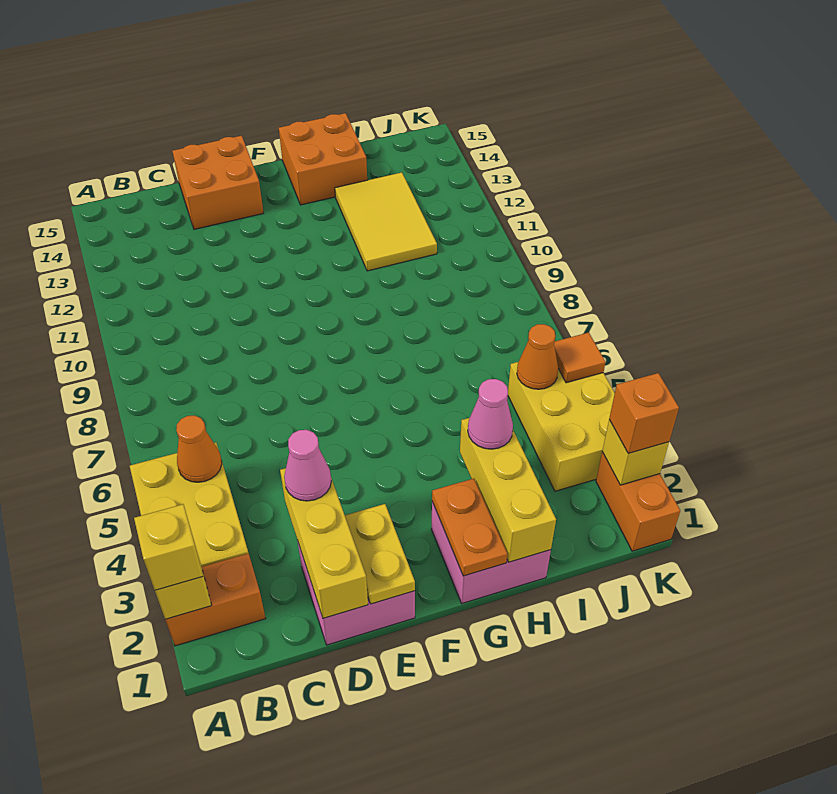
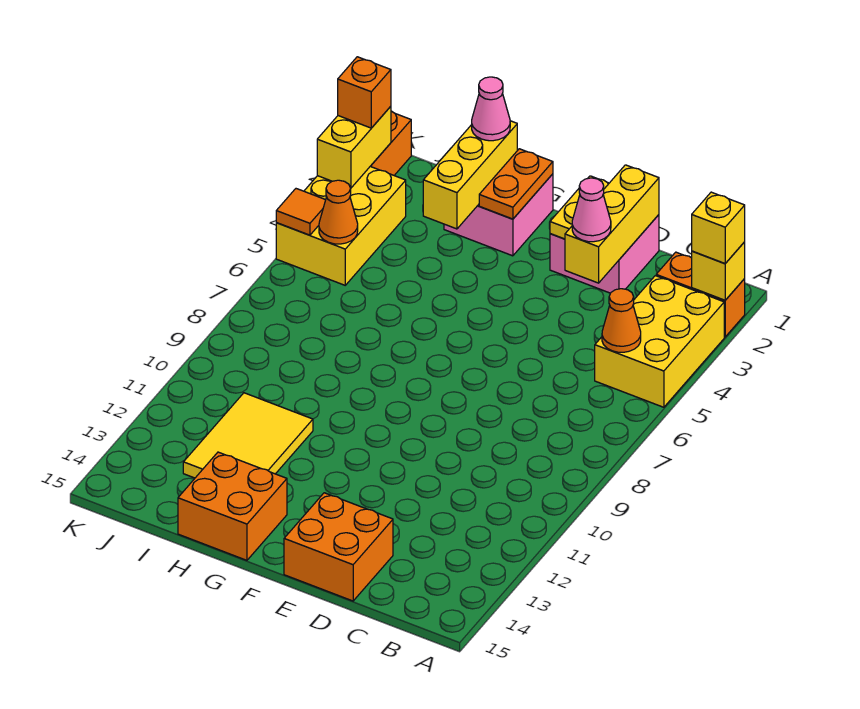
pink 1x1 cone [468,379,513,449] -> pink 1x1 cone moved to [472,77,510,141]
yellow 1x1 brick [602,420,669,485] -> yellow 1x2 brick [317,106,391,188]

